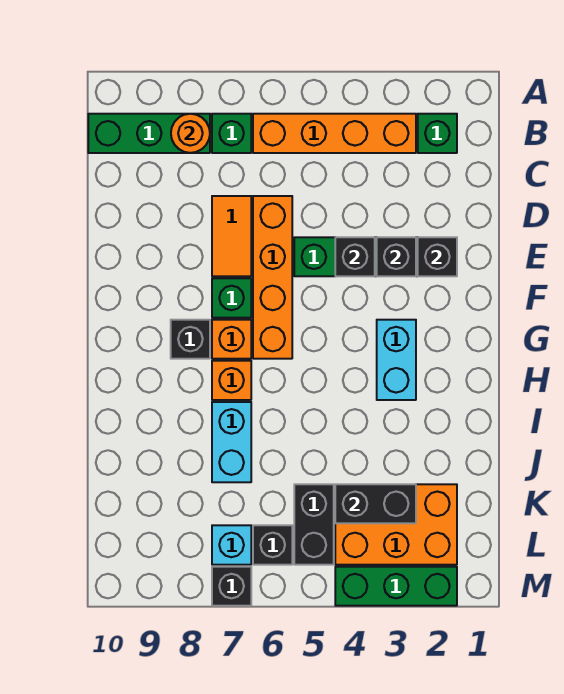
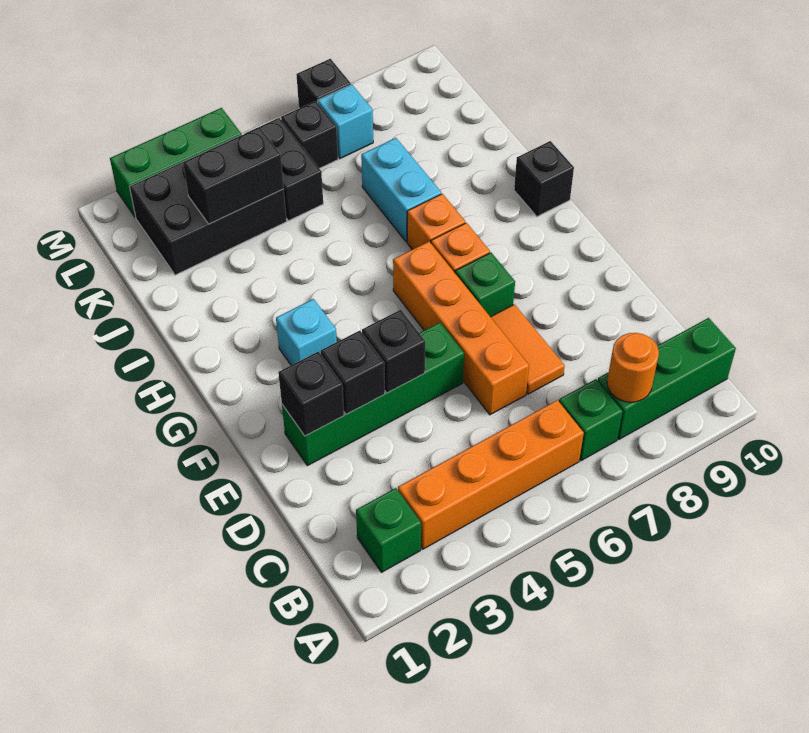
cyan 1x2 brick [377,320,416,400] -> cyan 1x1 brick [276,299,337,365]
black 1x1 brick [171,320,210,359] -> black 1x1 brick moved to [514,141,574,217]
orange 2x3 brick [335,484,457,565] -> black 2x3 brick [130,135,287,275]

